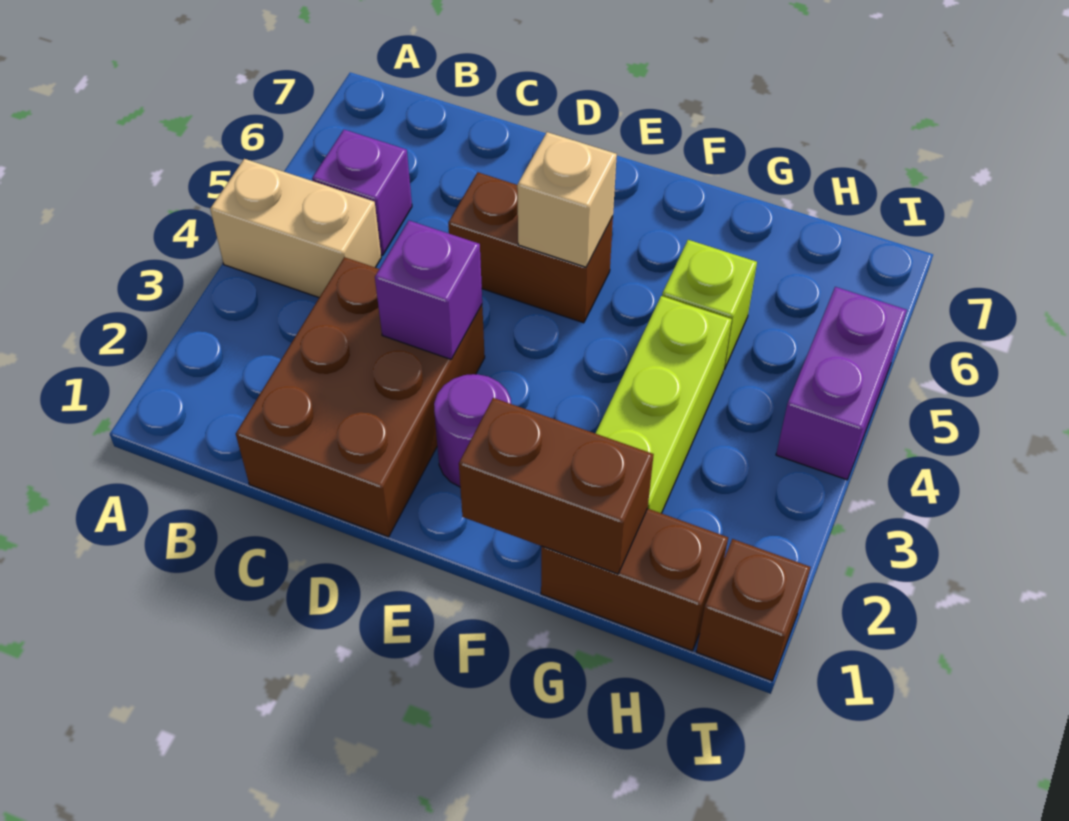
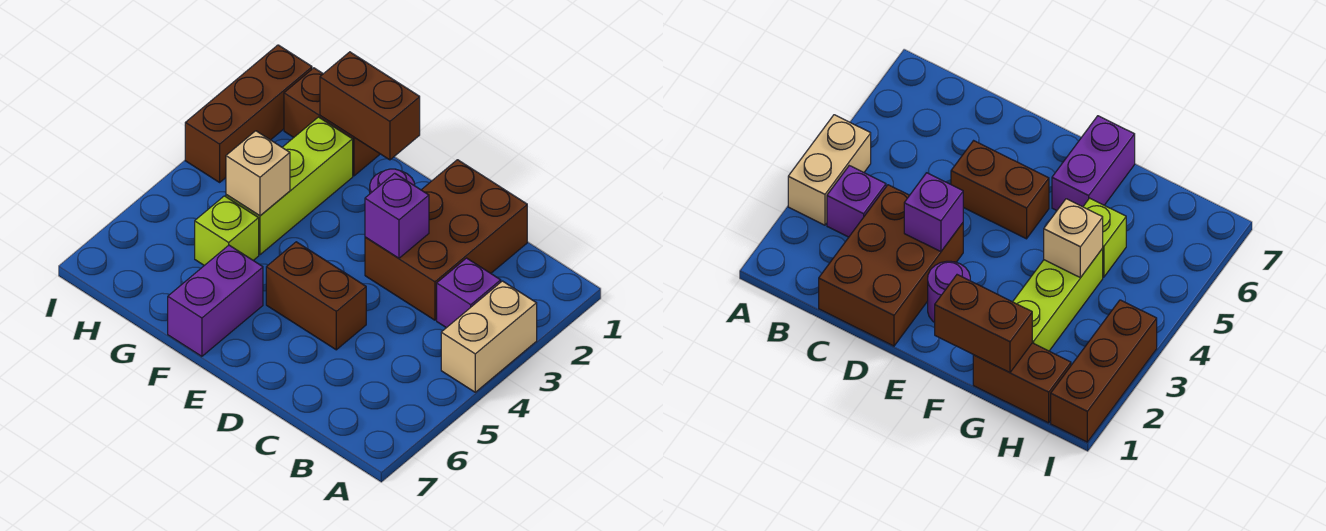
tan 1x2 brick [210,159,381,297] -> tan 1x2 brick turned to [441,281,537,392]
purple 1x1 brick [312,130,412,255] -> purple 1x1 brick moved to [437,258,501,328]
tan 1x1 brick [517,132,617,267] -> tan 1x1 brick moved to [226,131,290,216]
brown 1x1 brick [696,539,811,681] -> brown 1x3 brick [185,45,312,182]
purple 1x2 brick [776,287,907,480] -> purple 1x2 brick moved to [168,245,263,356]

